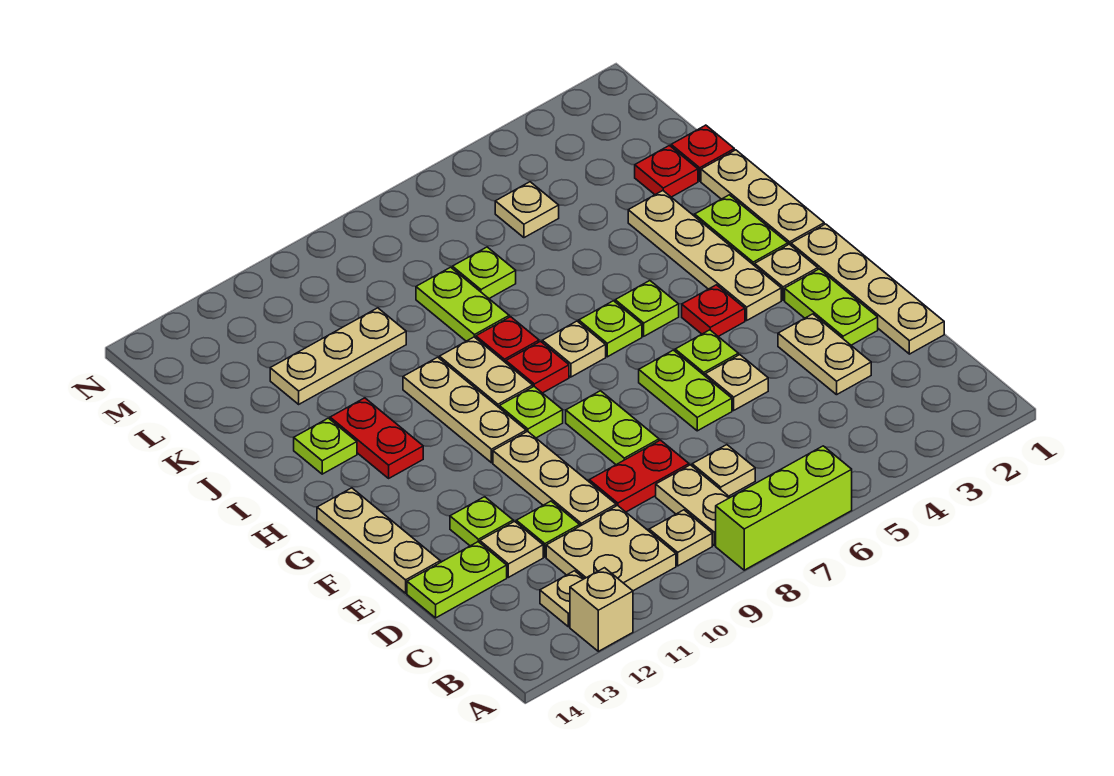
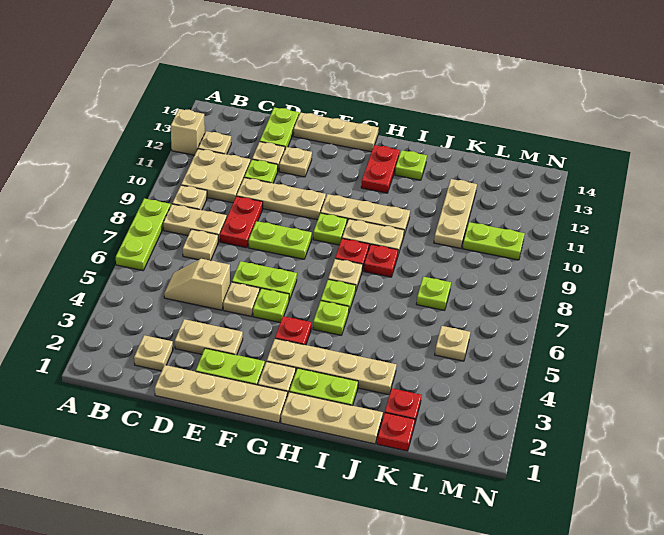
lime 1x3 brick [716,446,852,570] -> lime 1x3 plate [116,198,171,271]
none -> tan 1x1 plate [134,335,173,371]
none -> tan 1x2 slope [164,259,230,310]
lime 1x1 plate [450,497,513,546] -> tan 1x1 plate [279,147,312,177]
red 1x2 plate [330,398,423,478] -> red 1x2 plate turned to [361,145,400,193]
lime 1x2 plate [416,267,509,341] -> lime 1x2 plate moved to [463,222,525,260]

